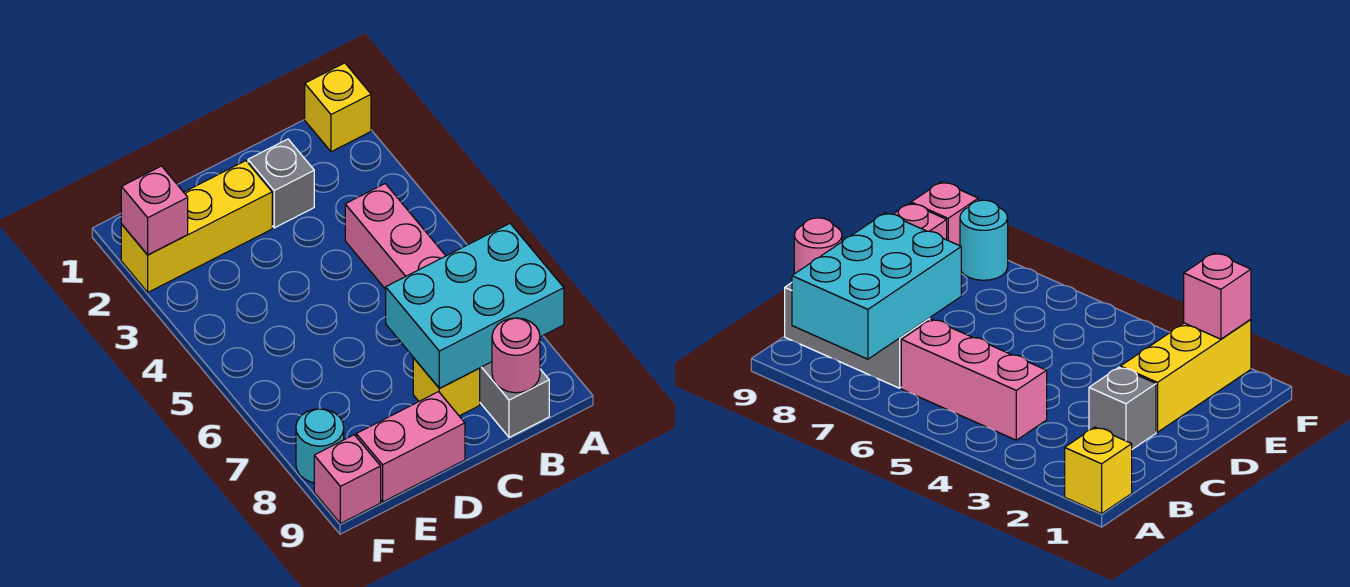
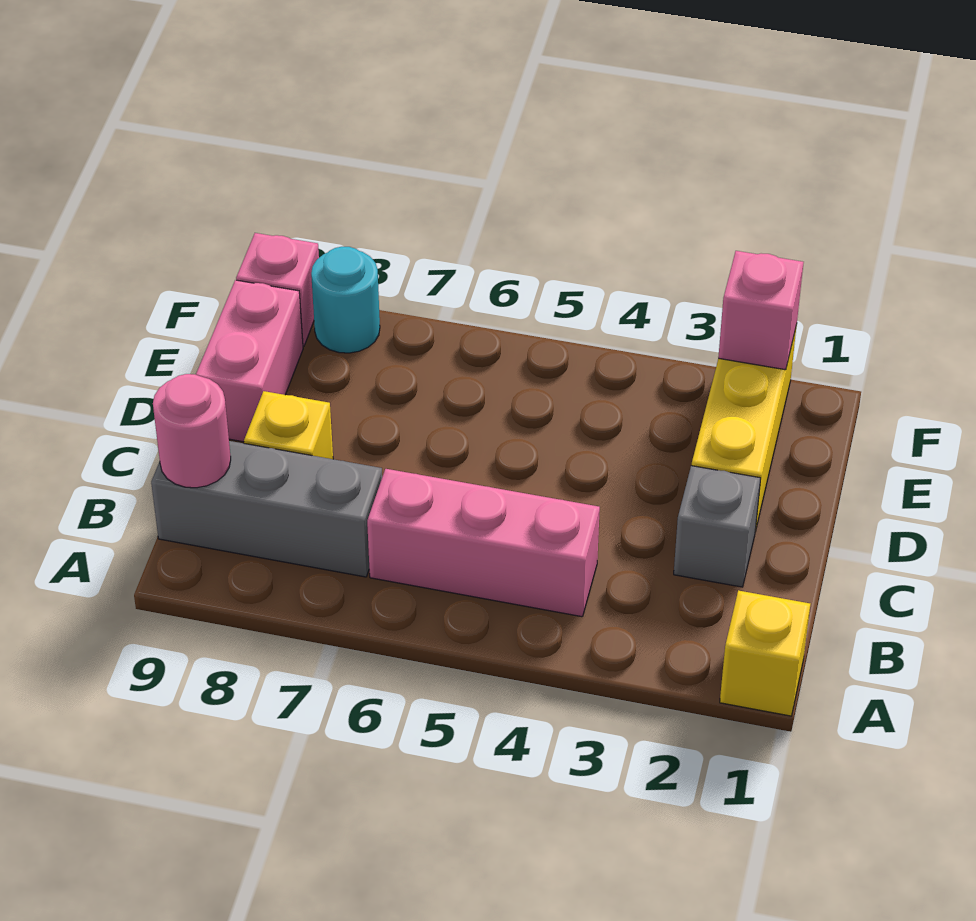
cyan 2x3 brick [386,224,564,388] -> none

